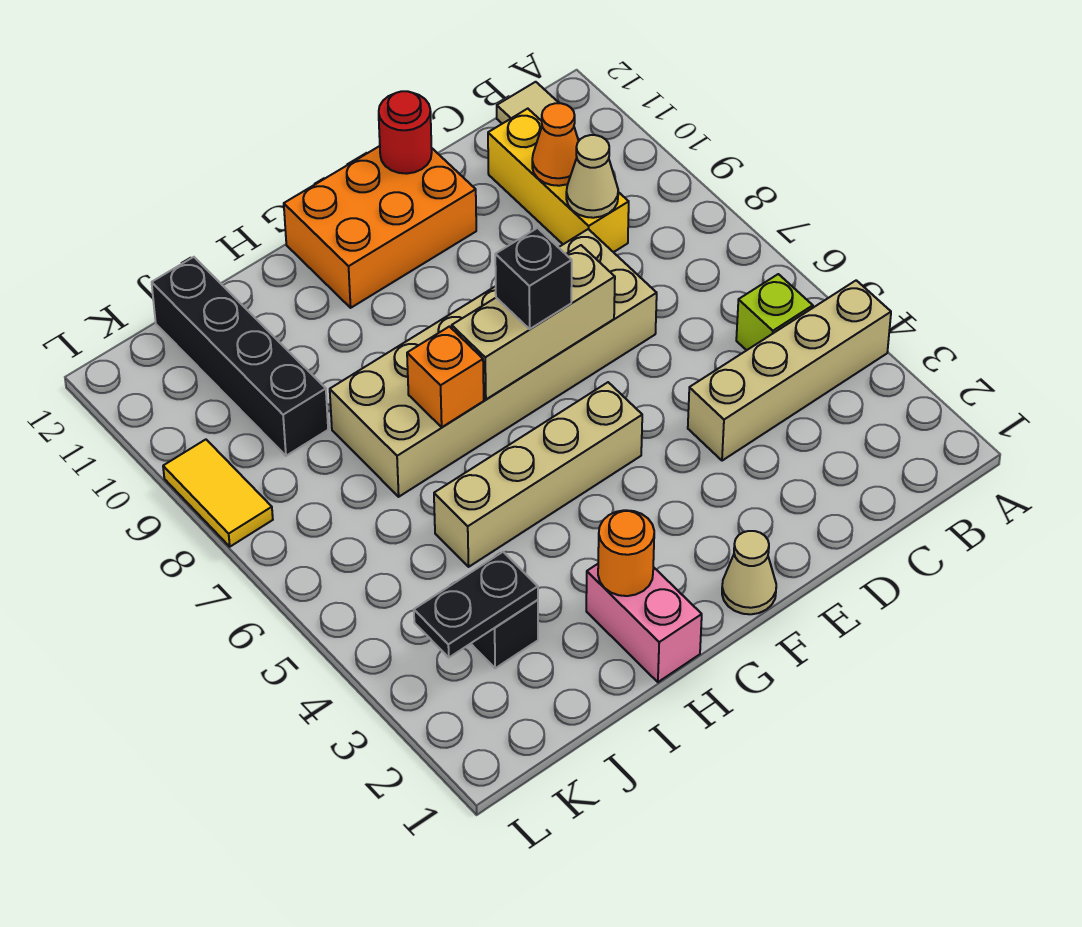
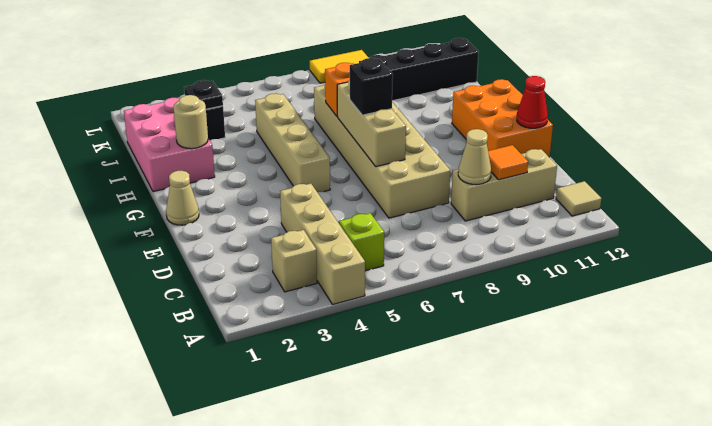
none -> tan 1x1 brick [271,230,317,292]
yellow 1x3 brick [488,109,629,252] -> tan 1x3 brick [451,149,557,221]
orange 1x1 cone [532,103,579,186] -> orange 1x1 tile [488,145,528,180]
red 1x1 round brick [379,91,432,174] -> red 1x1 cone [517,76,548,128]
pink 1x2 brick [586,564,702,682] -> pink 2x3 brick [124,98,215,192]
orange 1x1 round brick [598,510,654,596] -> tan 1x1 round brick [173,95,208,149]
black 1x2 plate [414,552,538,657] -> black 1x1 plate [184,80,223,109]

